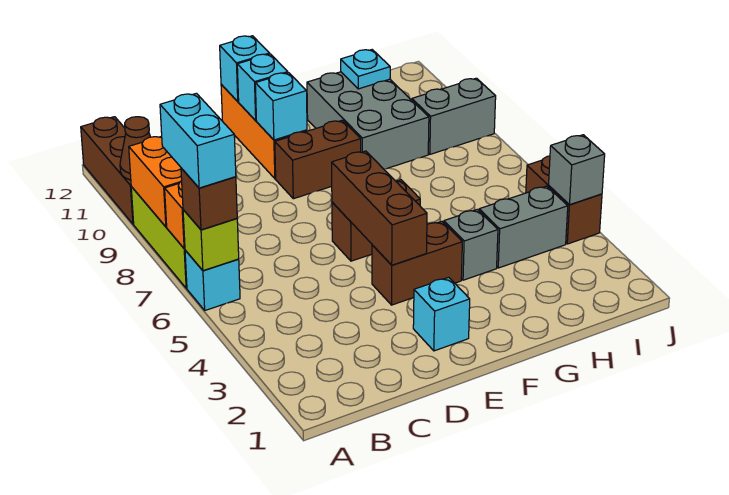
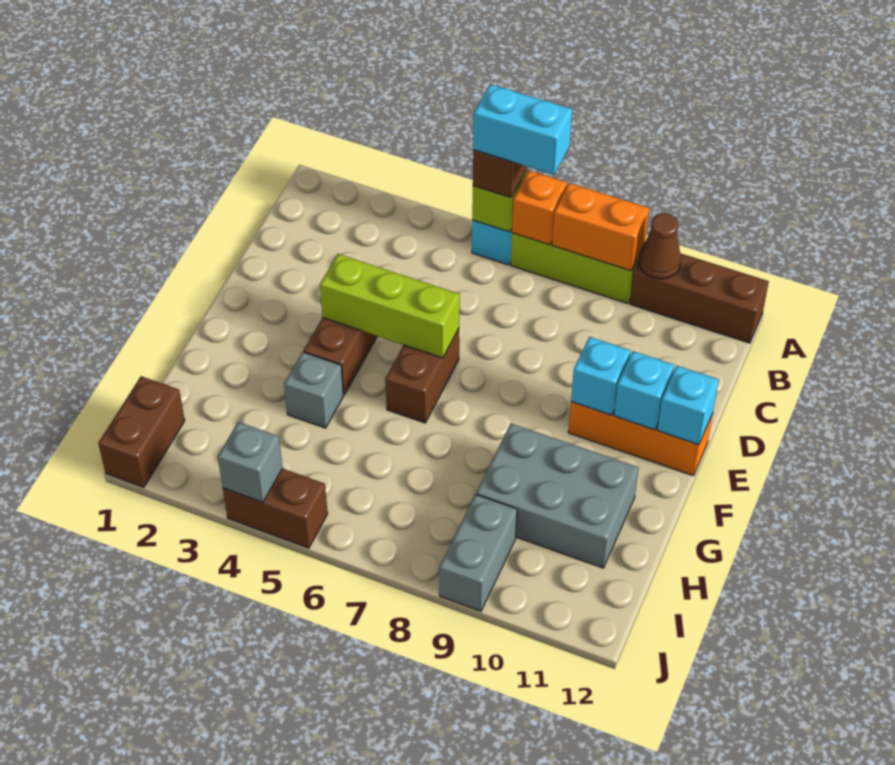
cyan 1x1 brick [413,277,470,351] -> none
brown 1x3 brick [332,151,427,265] -> lime 1x3 brick [320,254,460,358]
brown 1x2 brick [275,120,361,199] -> brown 1x2 brick moved to [98,376,185,487]
grey 1x2 brick [479,186,568,268] -> none
cyan 1x1 plate [341,50,390,89] -> none

